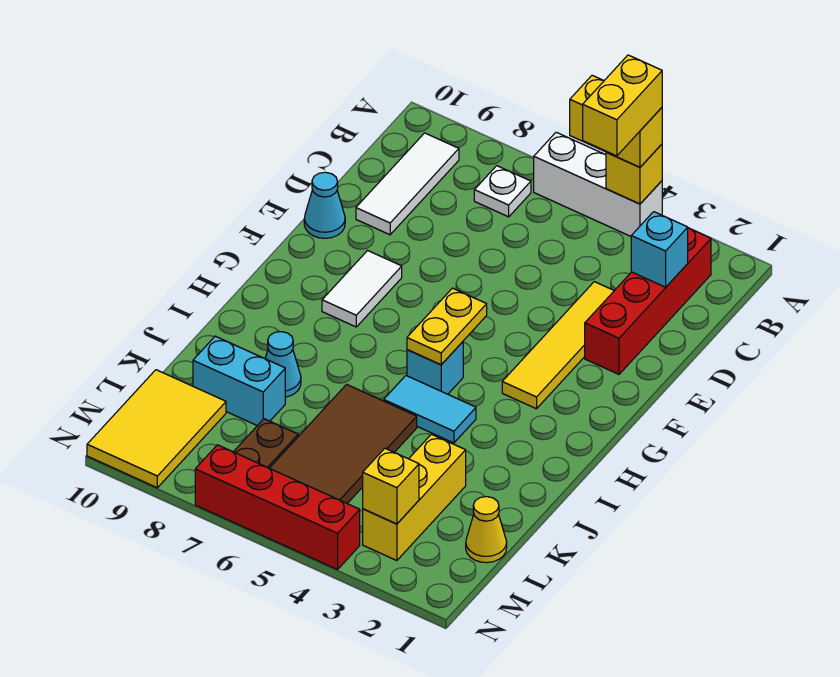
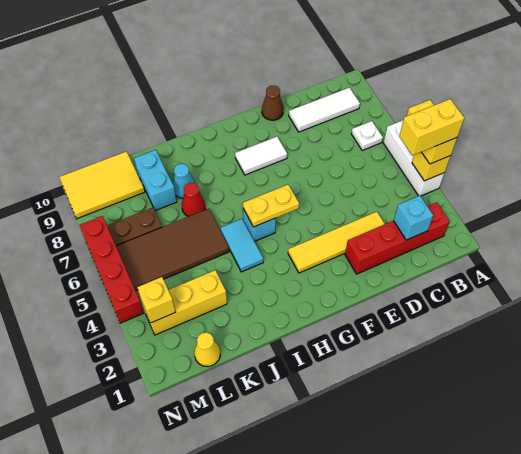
cyan 1x1 cone [304,172,345,238] -> brown 1x1 cone [262,86,284,120]
none -> red 1x1 cone [182,183,205,217]

